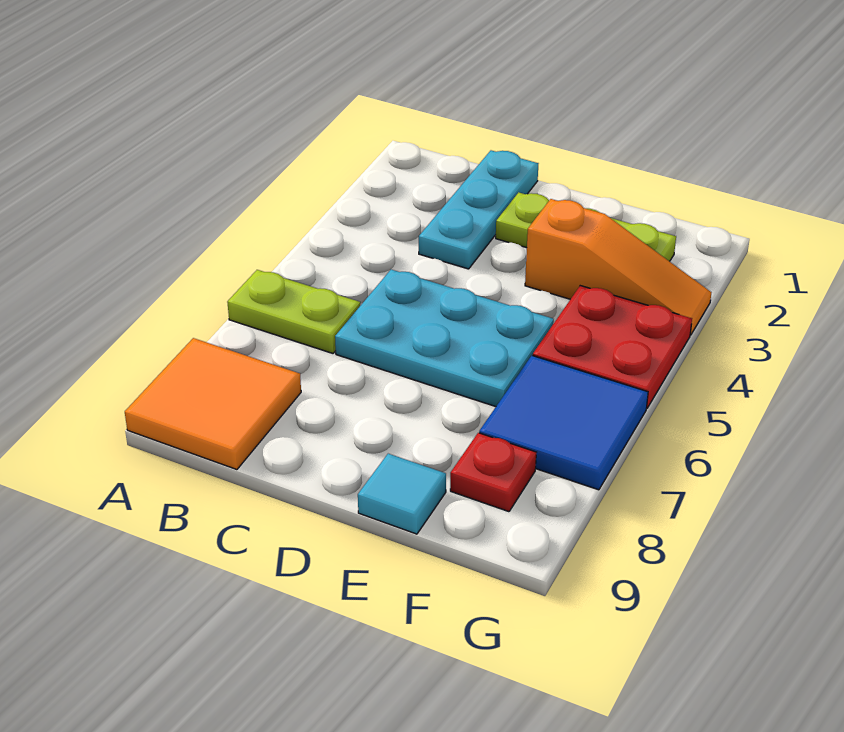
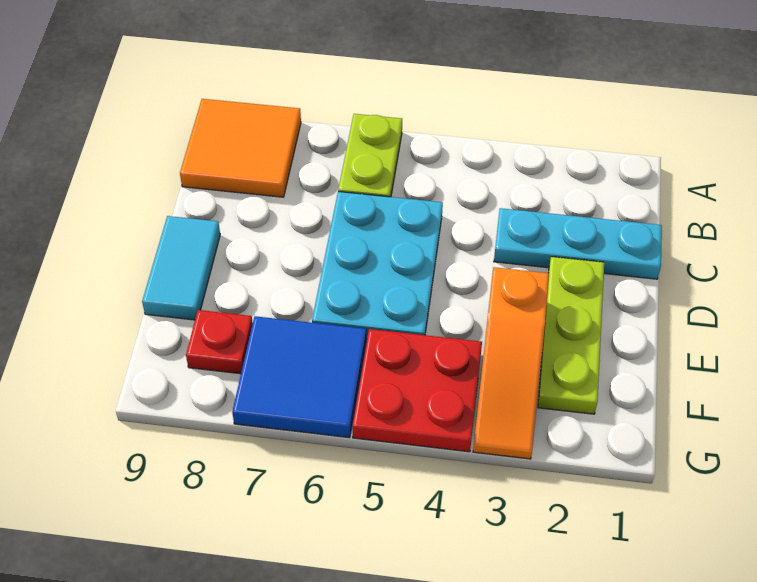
cyan 1x1 tile [358,454,446,534] -> cyan 1x2 tile [142,216,220,320]

